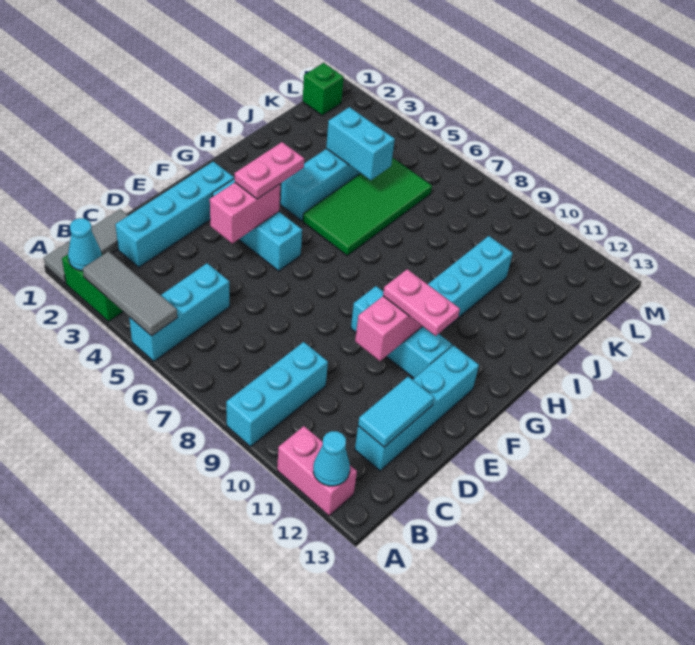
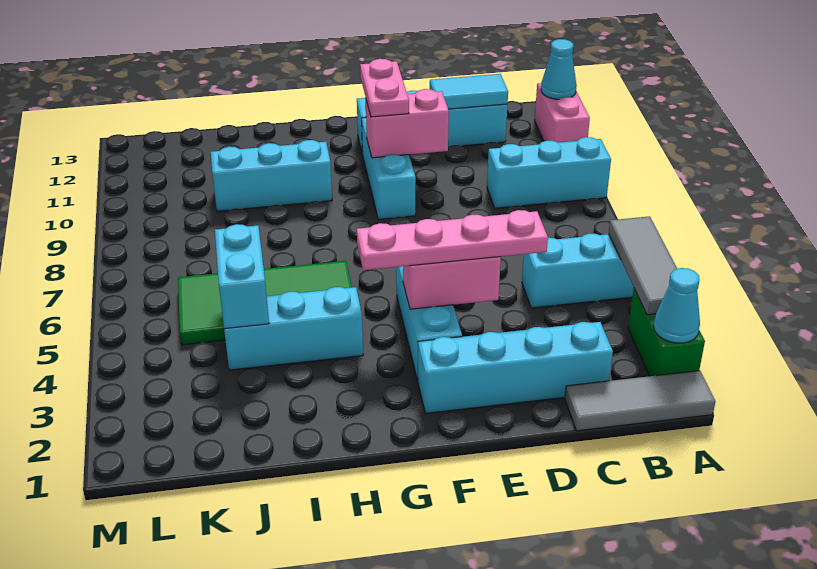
pink 1x2 plate [235,142,304,199] -> pink 1x4 plate [357,210,548,270]
green 1x1 brick [303,63,344,115] -> none

